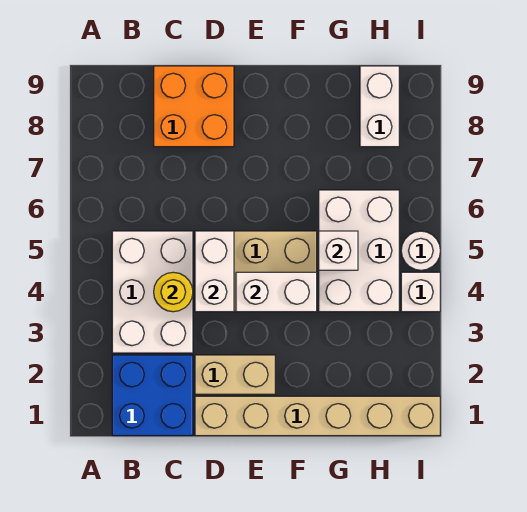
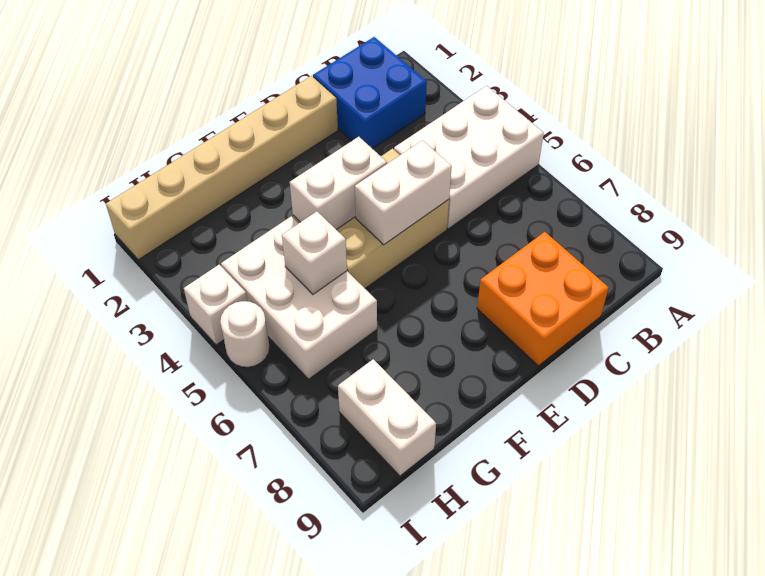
white 2x3 brick [112,231,193,353] -> white 2x3 brick turned to [394,86,544,229]
yellow 1x1 round brick [154,272,193,312] -> none
tan 1x2 brick [195,355,275,394] -> none
white 1x2 brick [195,231,234,312] -> white 1x2 brick turned to [355,140,452,245]

